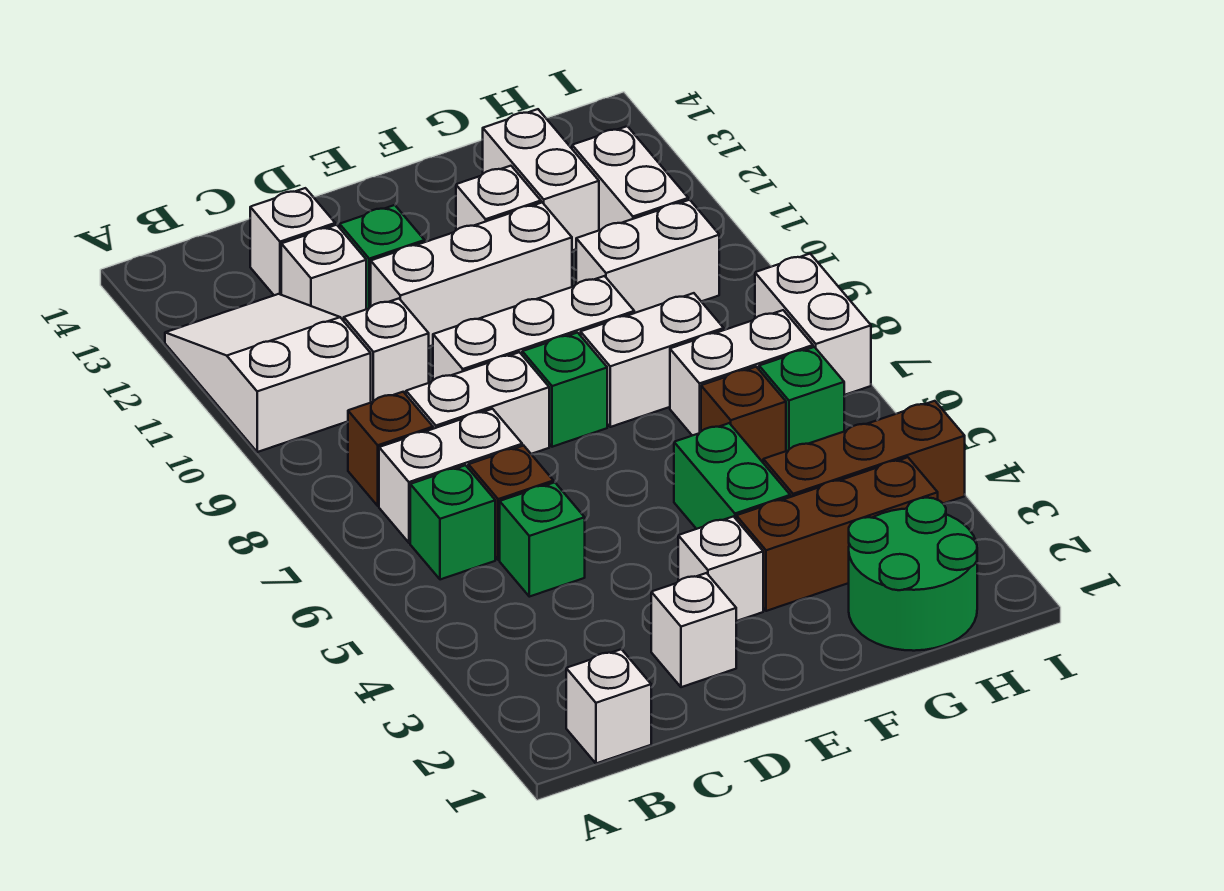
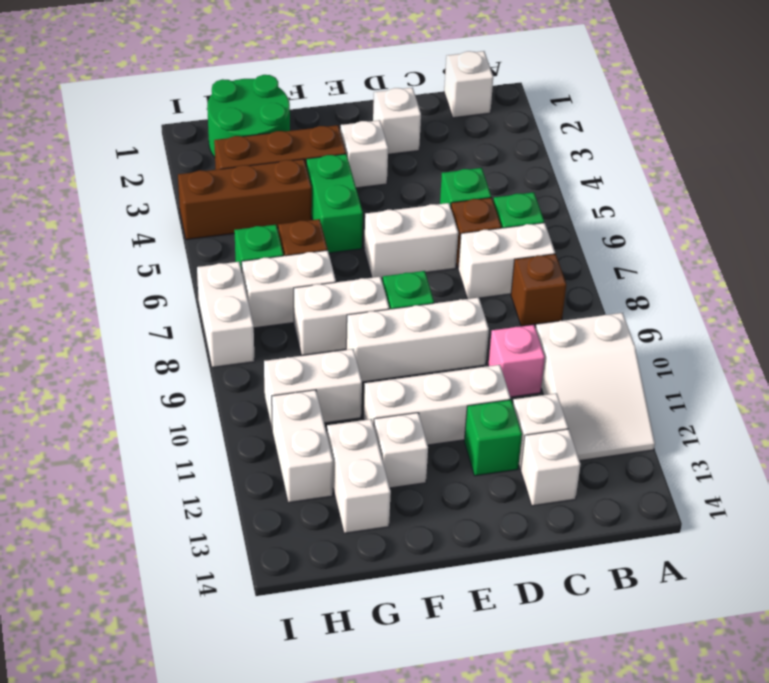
white 1x2 brick [406,352,549,454] -> white 1x2 brick moved to [364,203,458,278]
white 1x1 brick [344,299,429,402] -> pink 1x1 brick [488,325,545,397]

